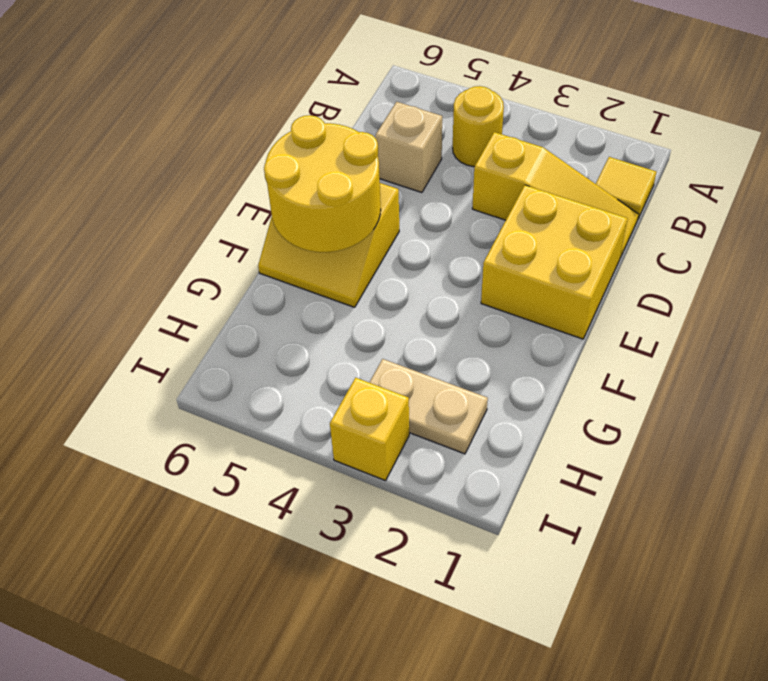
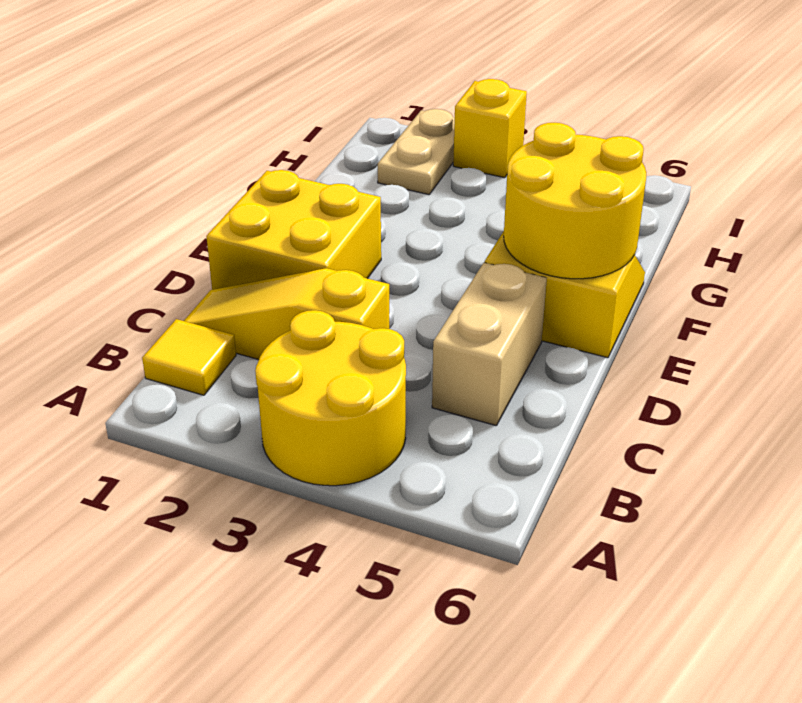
yellow 1x1 round brick [453,86,504,167] -> yellow 2x2 round brick [255,310,406,486]
tan 1x1 brick [375,102,442,193] -> tan 1x2 brick [432,263,547,426]
tan 1x2 plate [369,359,488,454] -> tan 1x2 plate turned to [378,109,455,195]

